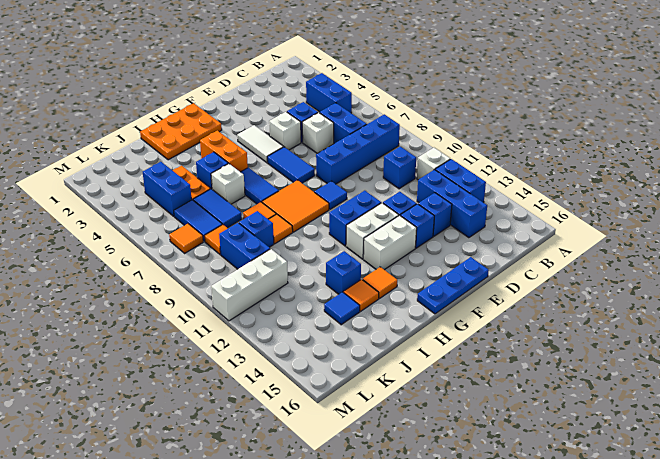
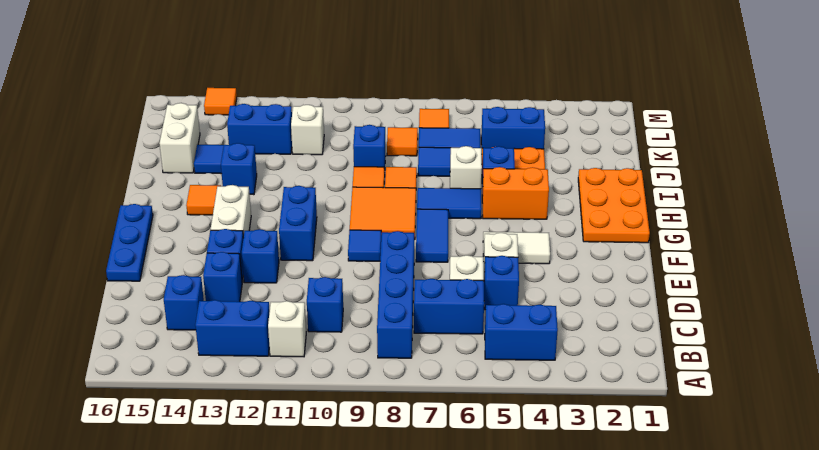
blue 1x3 brick [417,170,487,238] -> blue 1x1 brick [164,275,204,330]
blue 1x2 tile [267,147,315,183] -> blue 1x2 tile turned to [416,209,448,262]
white 1x2 brick [346,203,399,259] -> white 1x2 brick moved to [159,103,200,173]
orange 1x1 tile [344,279,379,311] -> orange 1x1 tile moved to [204,88,237,115]
blue 1x2 brick [219,223,270,269] -> blue 1x2 brick moved to [227,104,292,154]
white 1x3 brick [211,249,288,321] -> white 1x1 brick [291,105,324,155]

